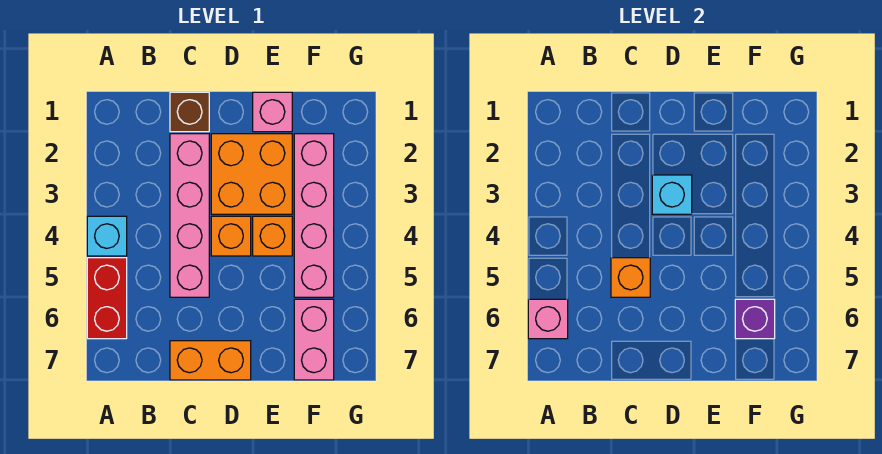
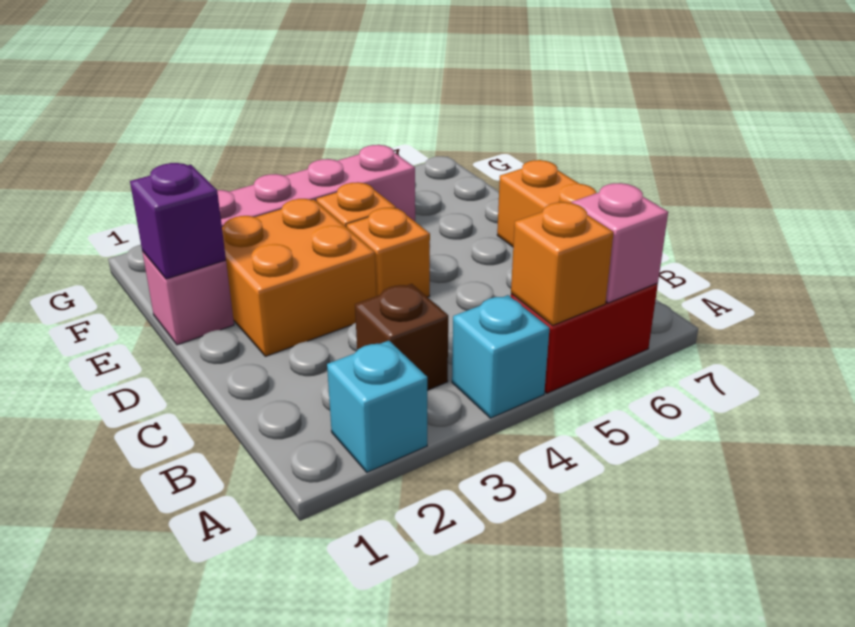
brown 1x1 brick [170,92,209,132] -> brown 1x1 brick moved to [355,284,448,390]
pink 1x4 brick [170,134,209,297] -> none
orange 1x1 brick [611,258,650,297] -> orange 1x1 brick moved to [511,202,614,326]
cyan 1x1 brick [652,175,692,214] -> cyan 1x1 brick moved to [327,341,427,472]
pink 1x2 brick [294,299,334,380] -> none
purple 1x1 brick [735,299,775,339] -> purple 1x1 brick moved to [130,163,226,279]

